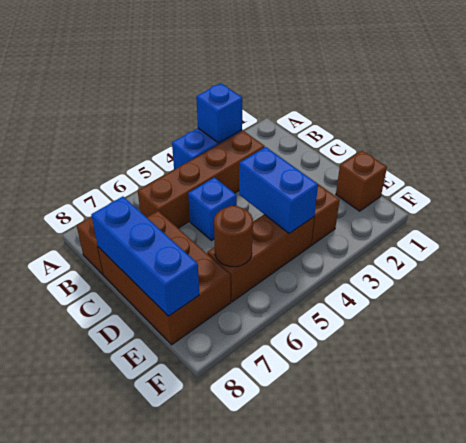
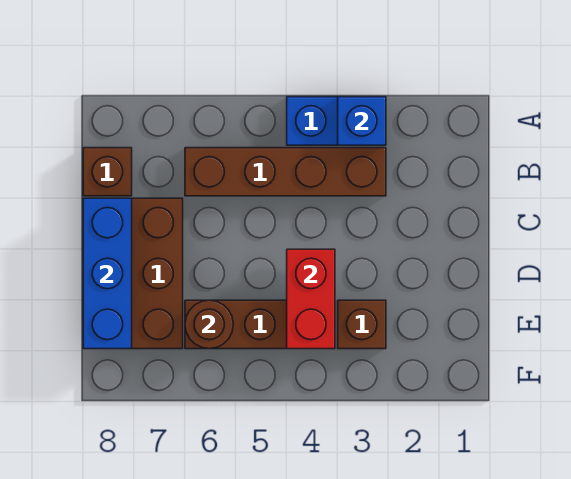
blue 1x1 brick [188,177,237,241] -> none
blue 1x2 brick [239,147,318,233] -> red 1x2 brick [287,249,335,349]
brown 1x1 brick [336,151,387,211] -> none

